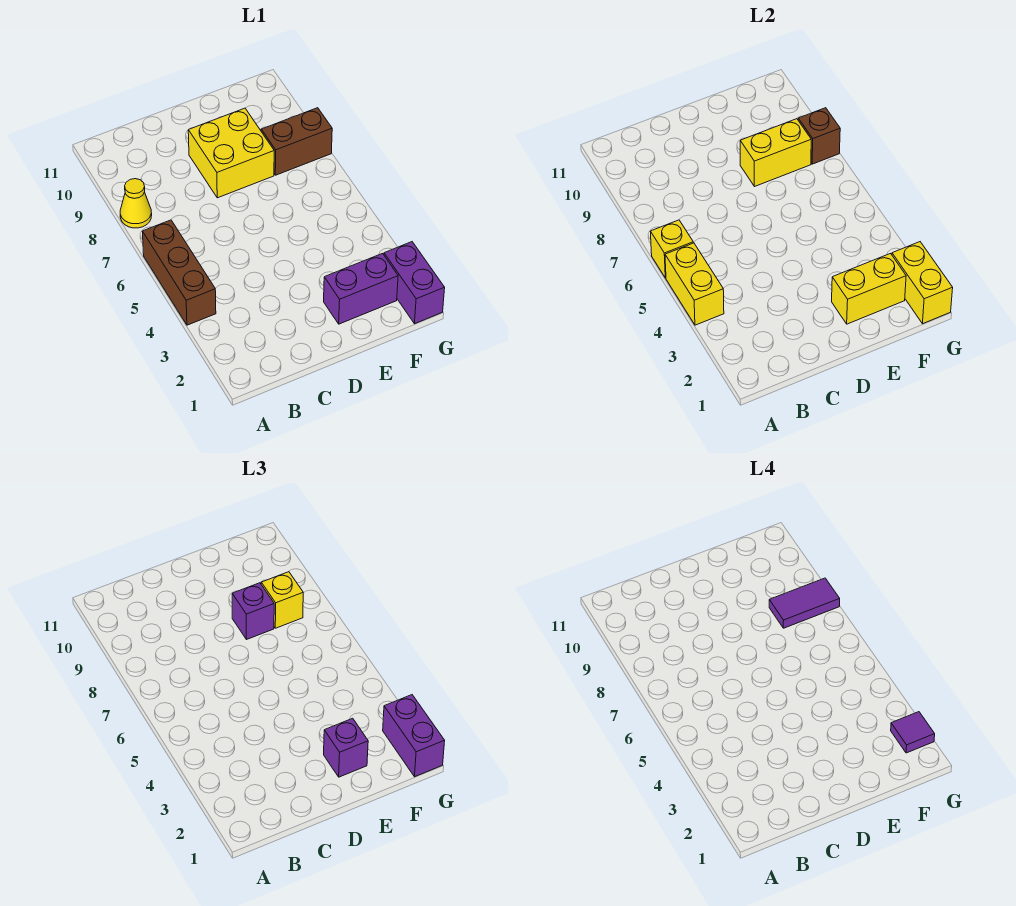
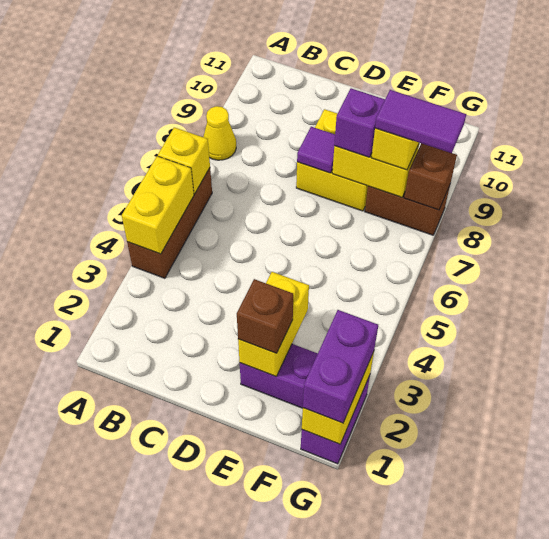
yellow 1x2 brick [832,254,906,324] -> yellow 1x2 brick turned to [238,272,309,377]
purple 1x1 brick [324,718,368,777] -> brown 1x1 brick [237,279,293,353]
purple 1x1 tile [891,712,935,753] -> purple 1x1 tile moved to [297,127,335,173]

